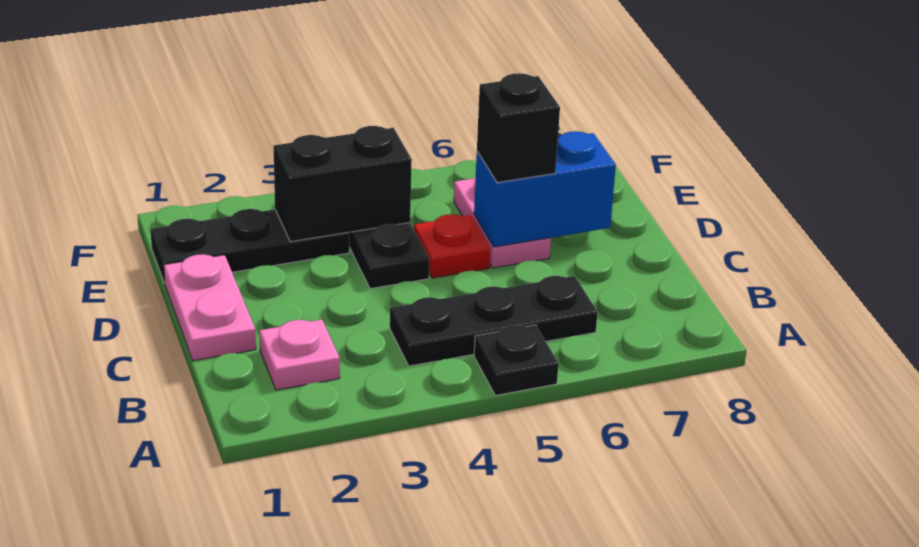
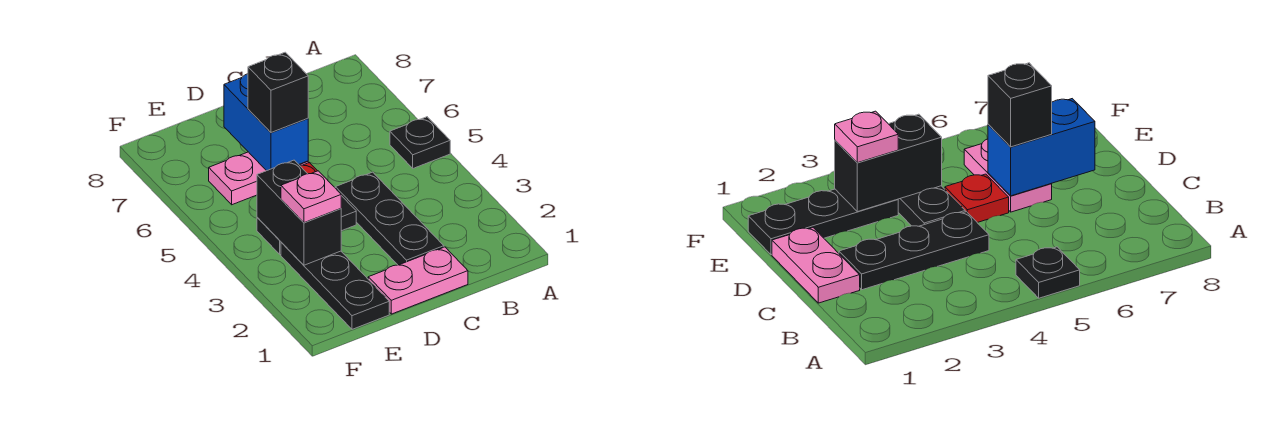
pink 1x1 plate [259,319,340,390] -> pink 1x1 plate moved to [281,171,341,223]
black 1x3 plate [390,276,598,366] -> black 1x3 plate moved to [335,172,444,265]

